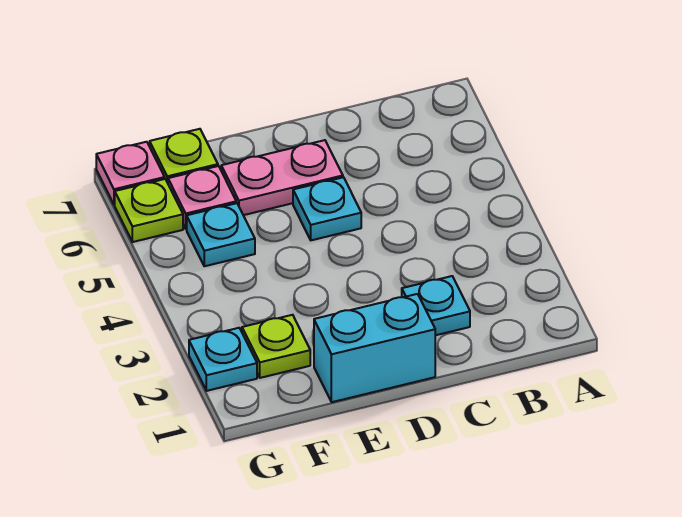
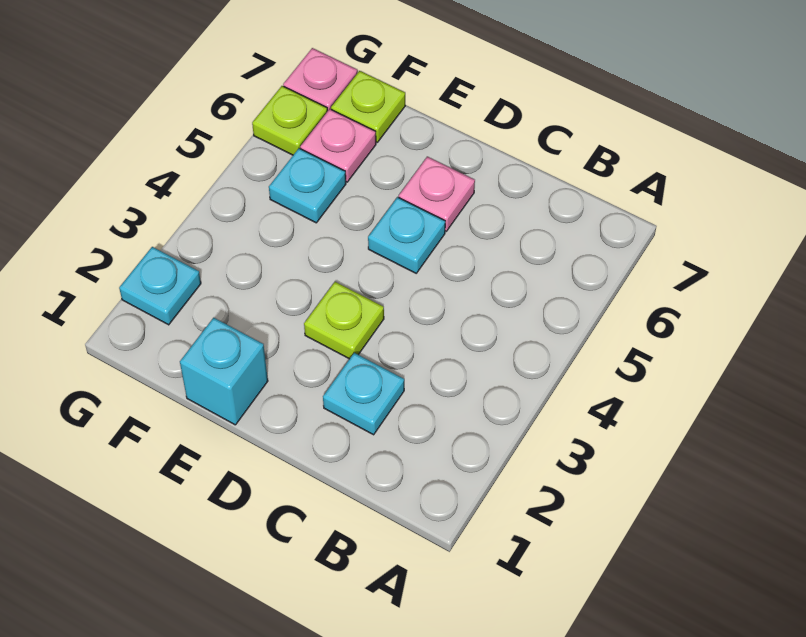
cyan 1x2 brick [314,294,435,402] -> cyan 1x1 brick [180,318,268,425]
pink 1x2 plate [221,140,343,215] -> pink 1x1 plate [399,157,475,231]
lime 1x1 plate [242,315,310,378] -> lime 1x1 plate moved to [304,282,384,359]

